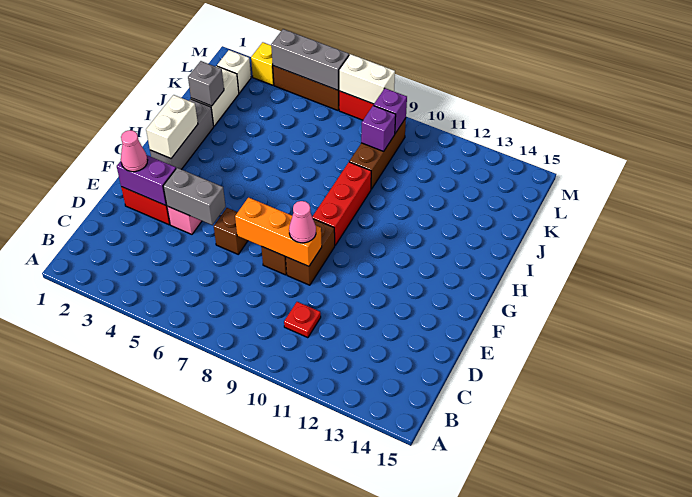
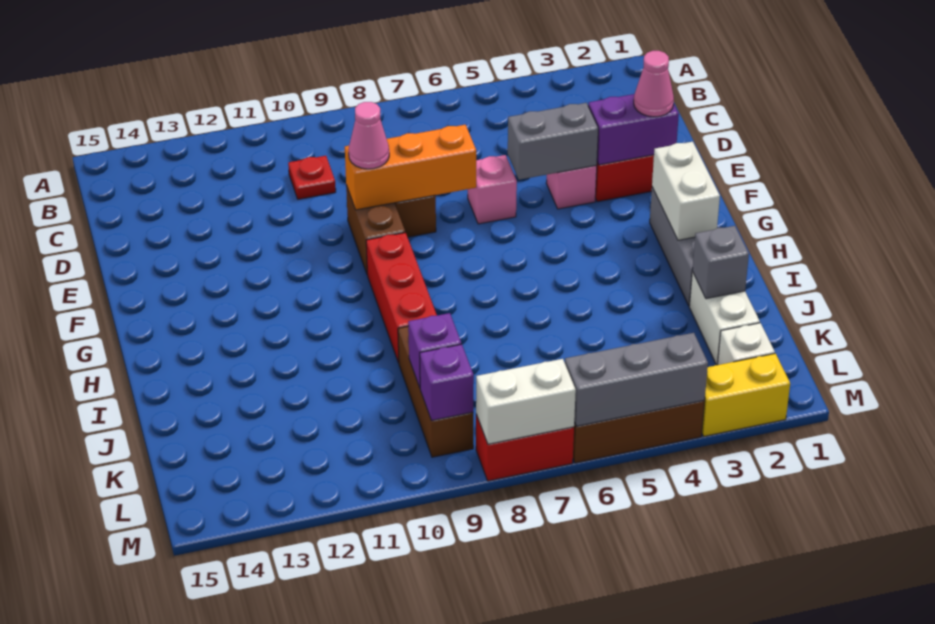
brown 1x1 brick [214,208,248,254] -> pink 1x1 brick [468,155,517,224]
yellow 1x1 brick [251,42,274,85] -> yellow 1x2 brick [702,353,790,436]

